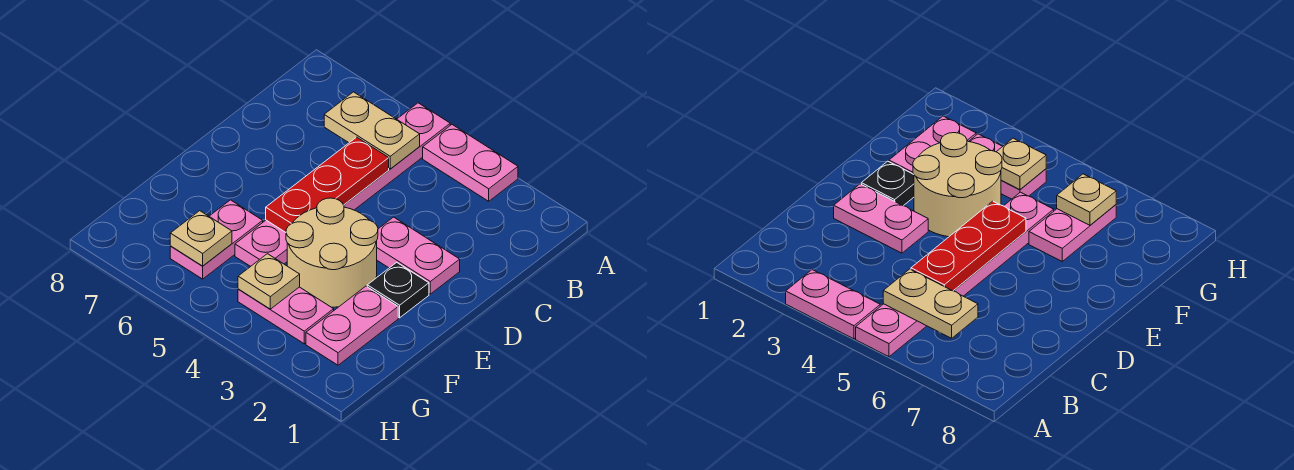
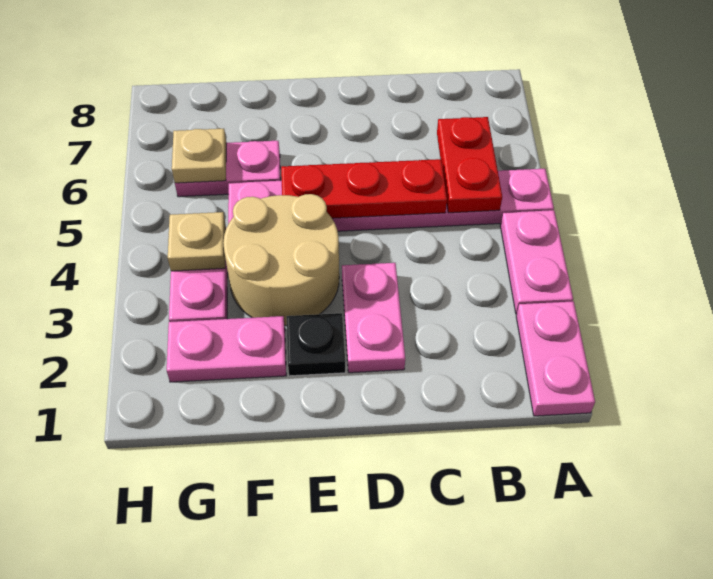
none -> pink 1x2 plate [516,301,595,416]
tan 1x2 plate [324,92,420,169] -> red 1x2 plate [437,117,502,213]

